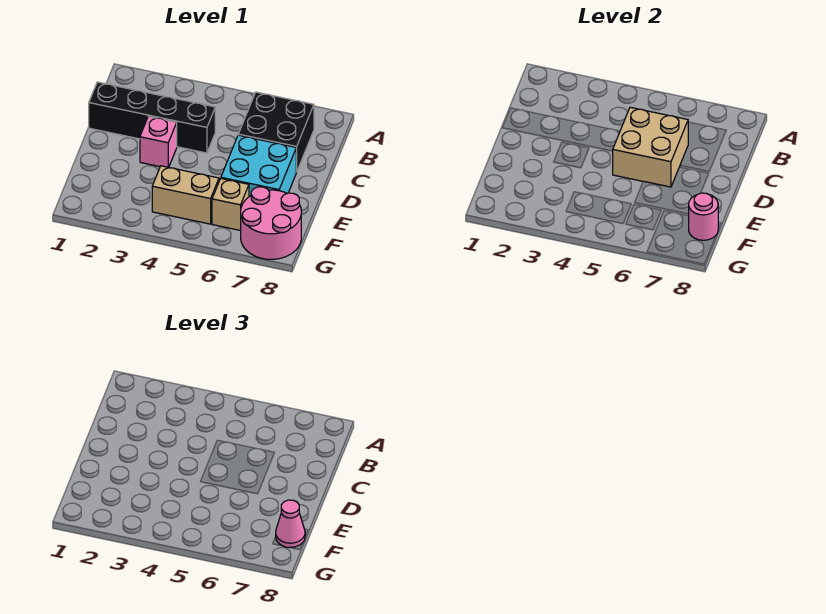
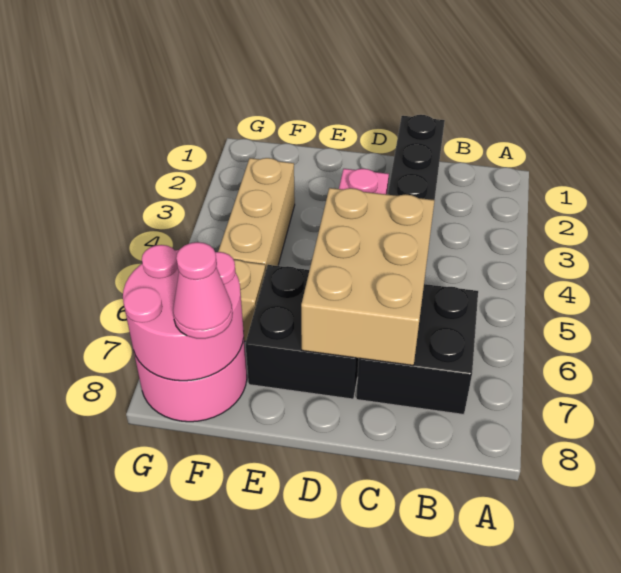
tan 2x2 brick [613,107,688,187] -> tan 2x3 brick [301,188,435,365]
cyan 2x2 brick [221,135,296,196] -> black 2x2 brick [246,265,359,399]
tan 1x2 brick [152,166,219,224] -> tan 1x3 brick [218,158,295,271]
pink 1x1 round brick [689,193,718,240] -> pink 2x2 round brick [123,245,244,381]

